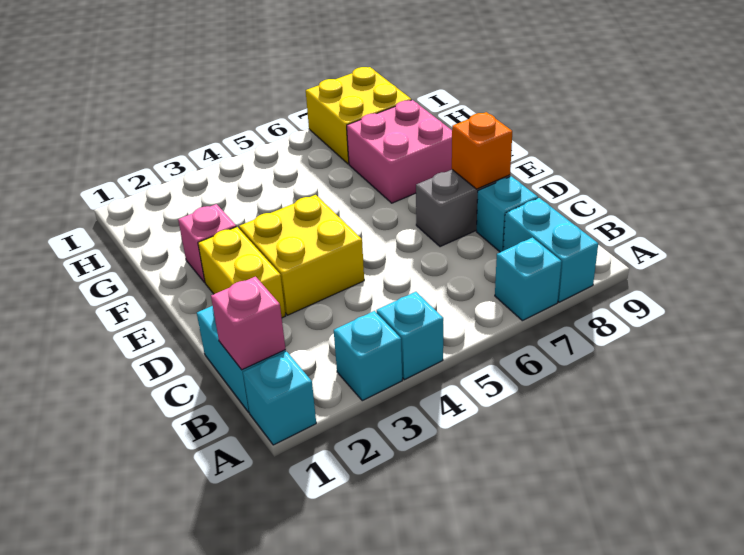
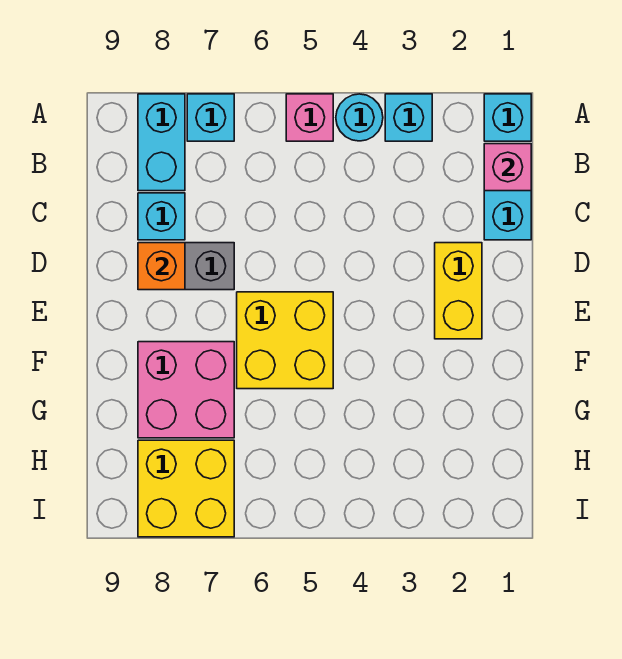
cyan 1x1 brick [377,292,443,380] -> cyan 1x1 round brick [336,94,383,141]
yellow 2x2 brick [239,195,364,315] -> yellow 2x2 brick moved to [237,292,333,389]
pink 1x1 brick [178,204,236,283] -> pink 1x1 brick moved to [286,94,333,141]

